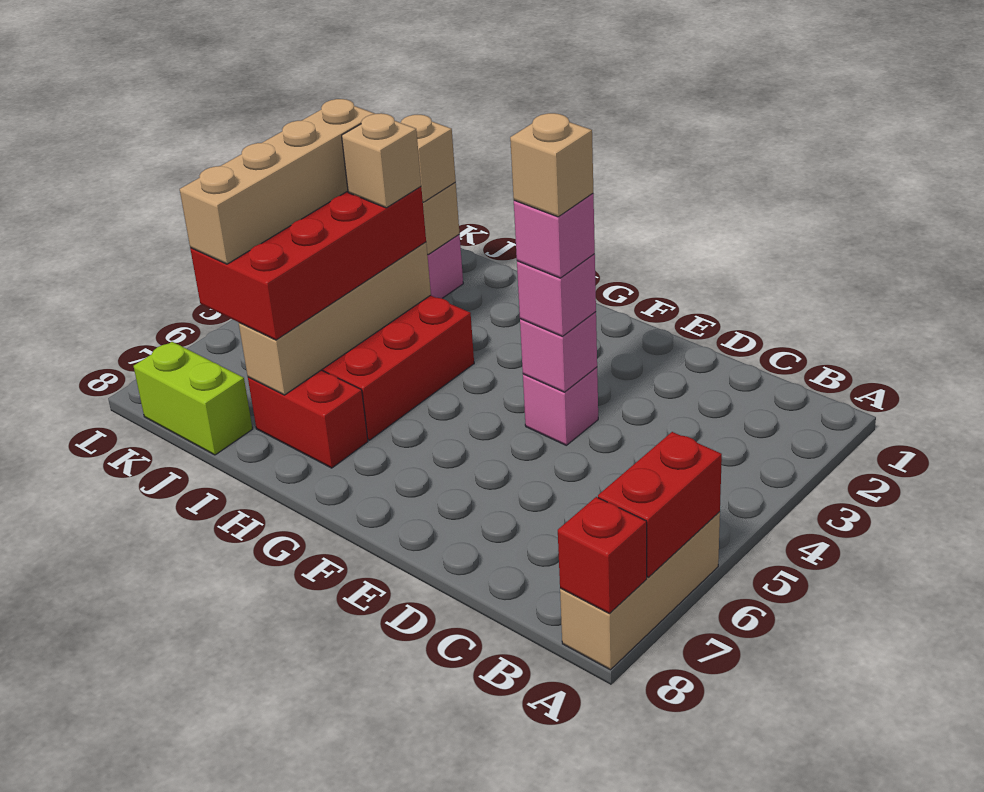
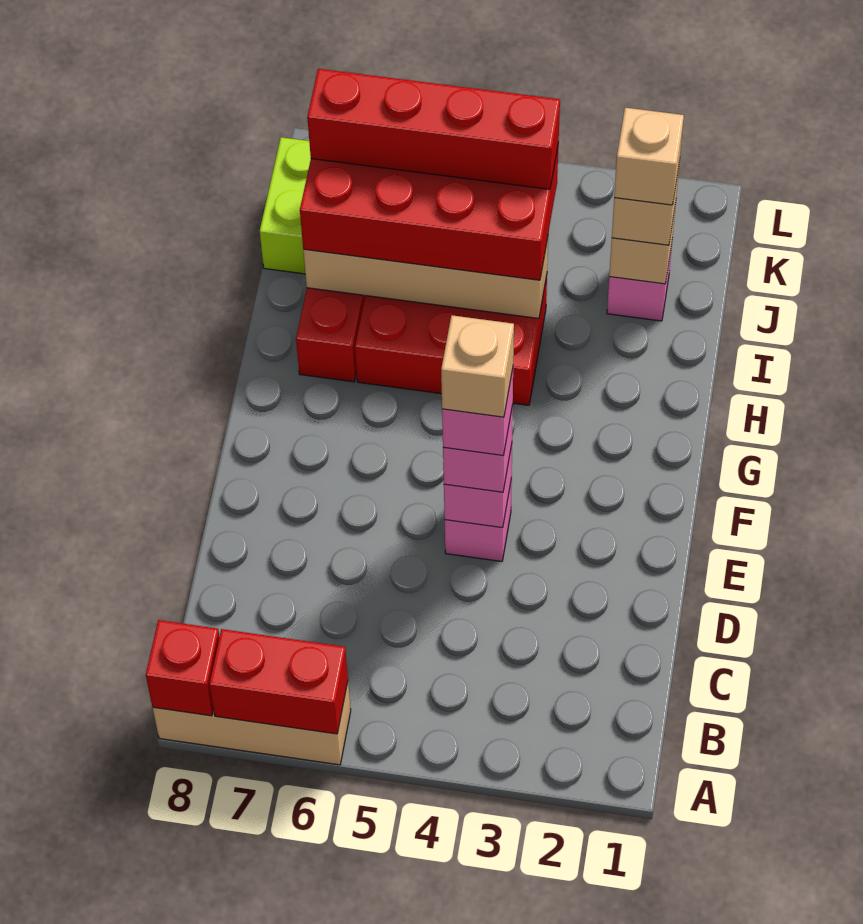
tan 1x1 brick [342,113,421,208] -> tan 1x1 brick moved to [614,108,684,205]
tan 1x4 brick [180,99,375,264] -> red 1x4 brick [307,69,560,189]

